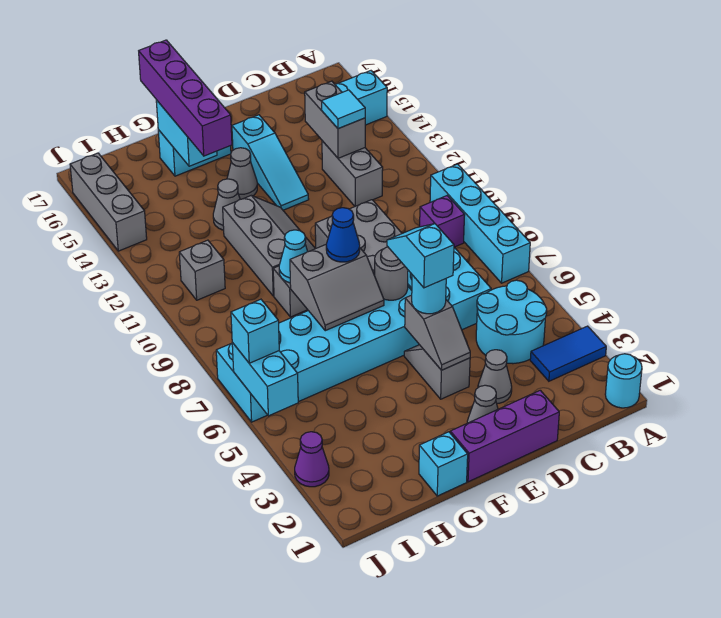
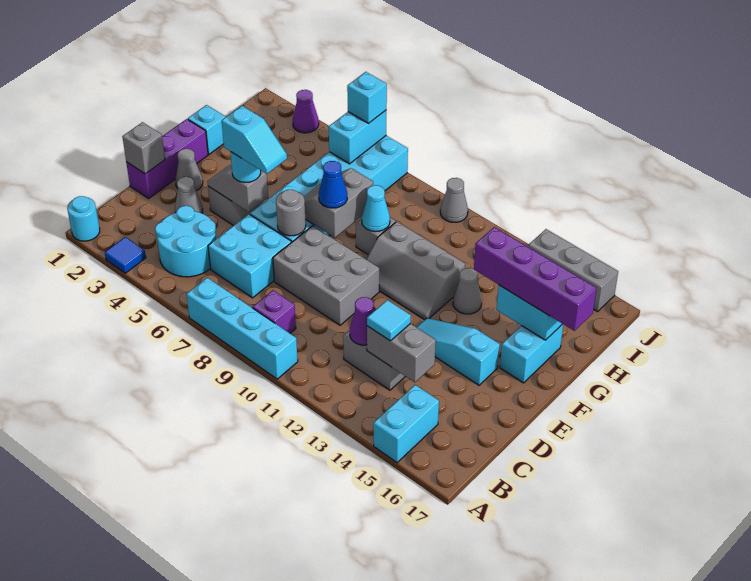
blue 1x2 tile [530,326,606,381] -> blue 1x1 tile [105,237,146,273]
none -> purple 1x1 cone [350,297,374,345]
grey 1x1 cone [227,148,257,199] -> grey 1x1 cone moved to [440,178,468,222]
grey 1x1 brick [179,240,225,300] -> grey 1x1 brick moved to [122,122,165,174]
cyan 1x2 brick [232,343,298,416] -> cyan 1x2 brick turned to [329,110,386,164]

